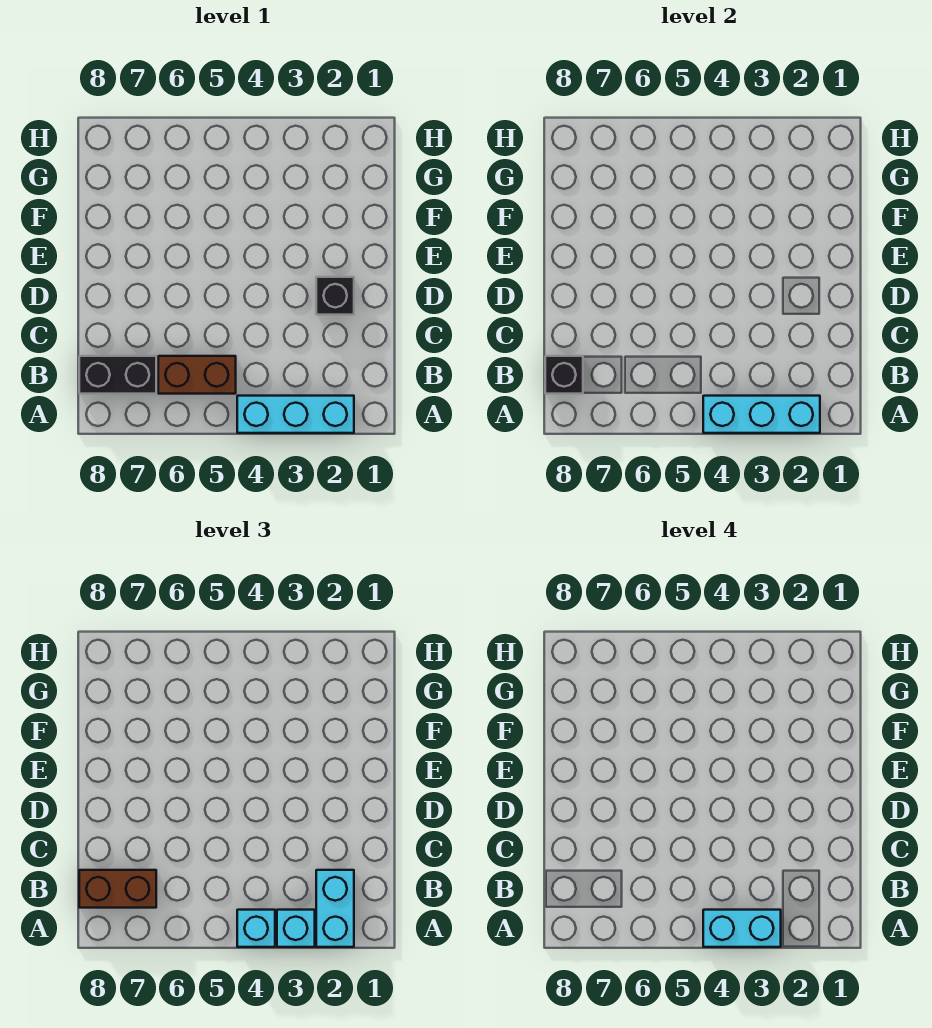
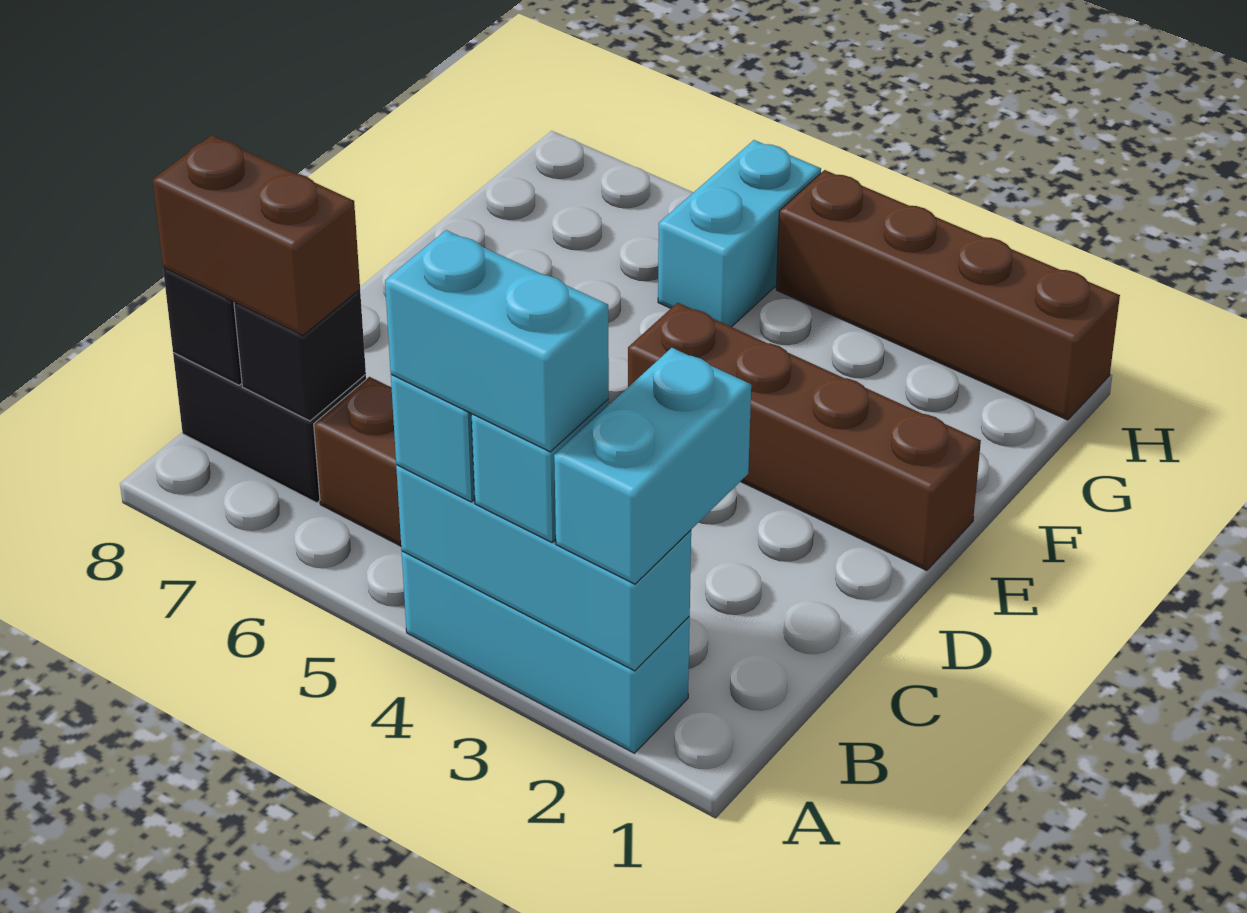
black 1x1 brick [316,277,354,315] -> black 1x1 brick moved to [234,290,366,421]
none -> brown 1x4 brick [628,303,981,570]
none -> cyan 1x2 brick [658,140,821,327]
none -> brown 1x4 brick [776,170,1120,420]

